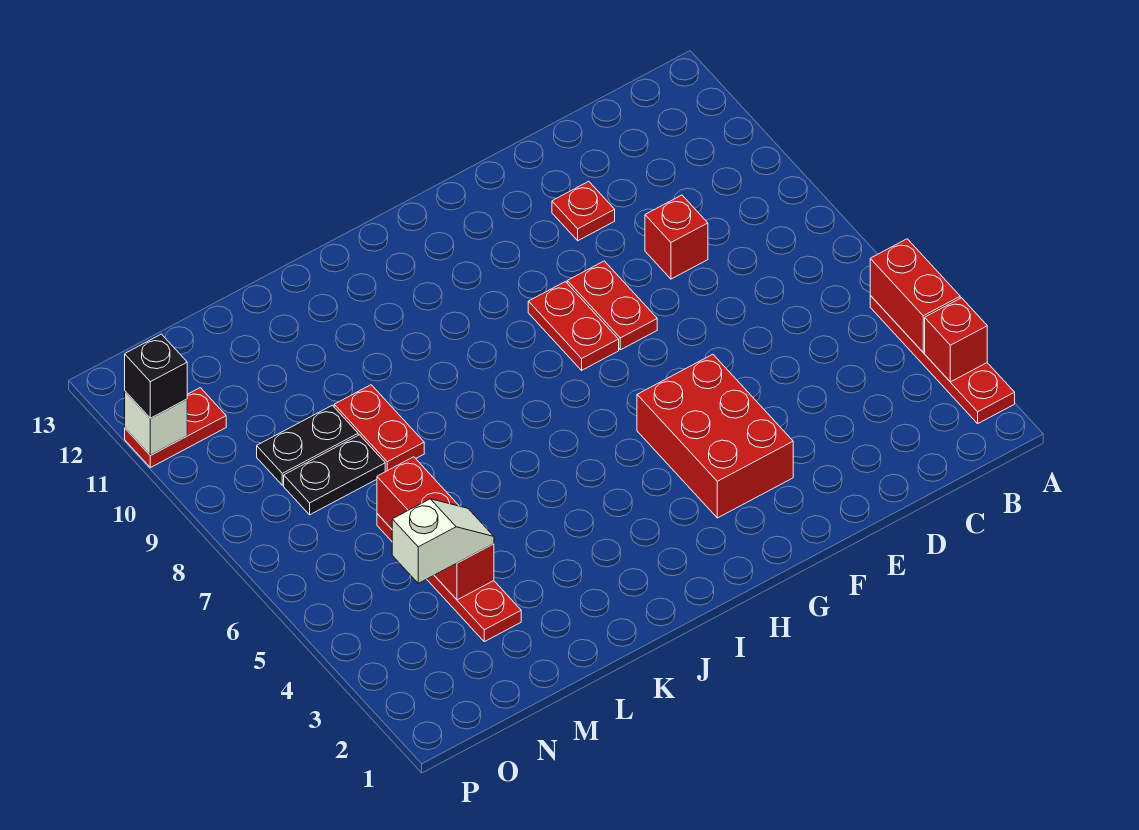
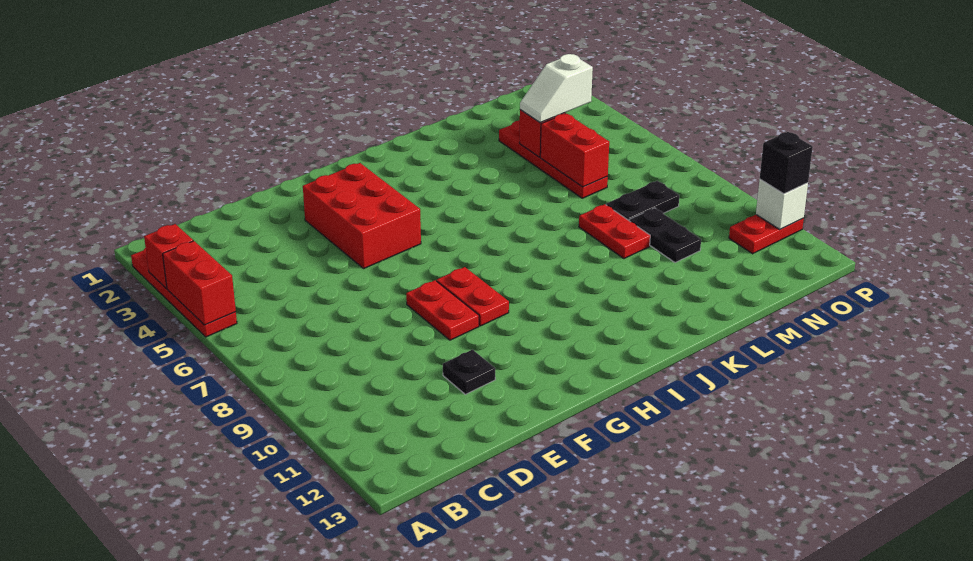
red 1x1 brick [645,195,708,279] -> none
red 1x1 plate [552,181,615,241] -> black 1x1 plate [443,350,495,394]
black 1x2 plate [257,405,358,485] -> black 1x2 plate turned to [629,208,701,263]

